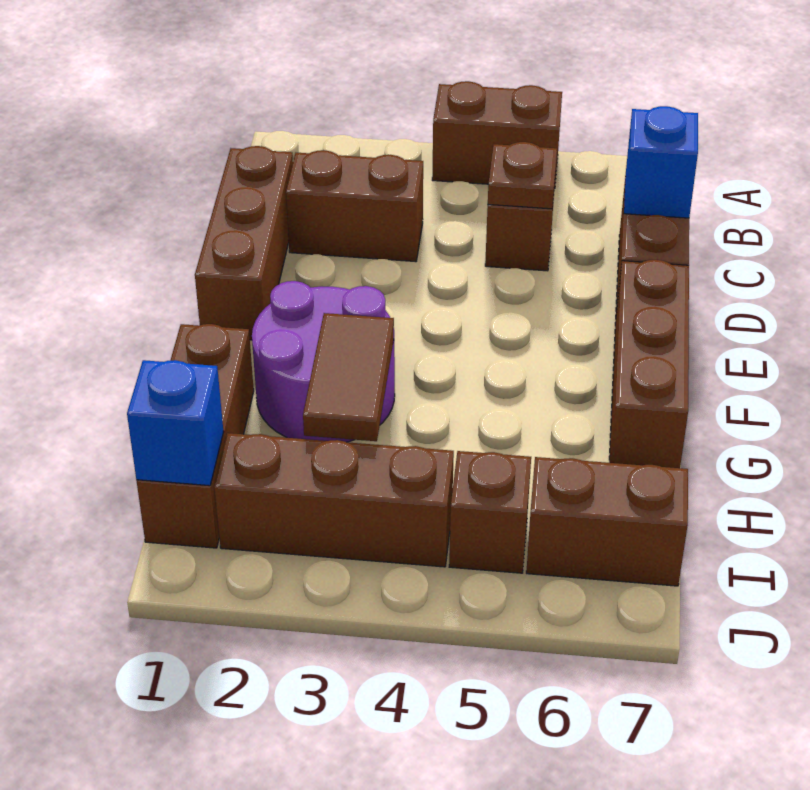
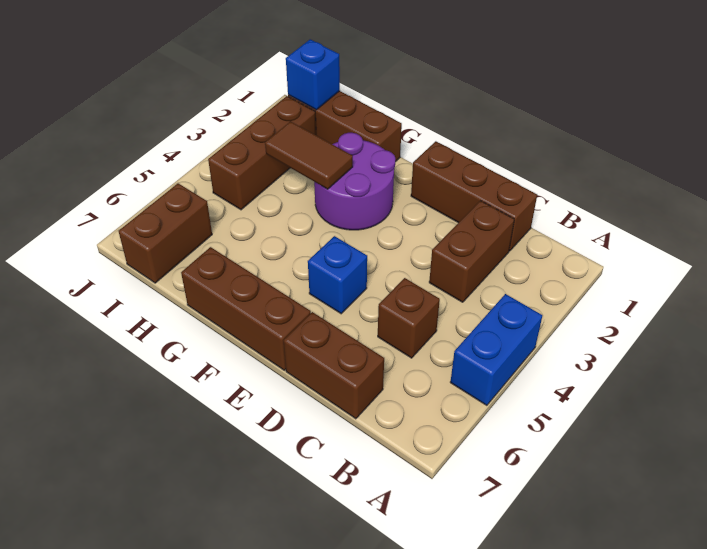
brown 1x2 brick [432,81,562,189] -> blue 1x2 brick [450,294,542,405]
brown 1x1 plate [488,142,557,209] -> none
blue 1x1 brick [624,106,698,218] -> blue 1x1 brick moved to [308,236,367,314]
brown 1x1 brick [449,451,531,573] -> none

